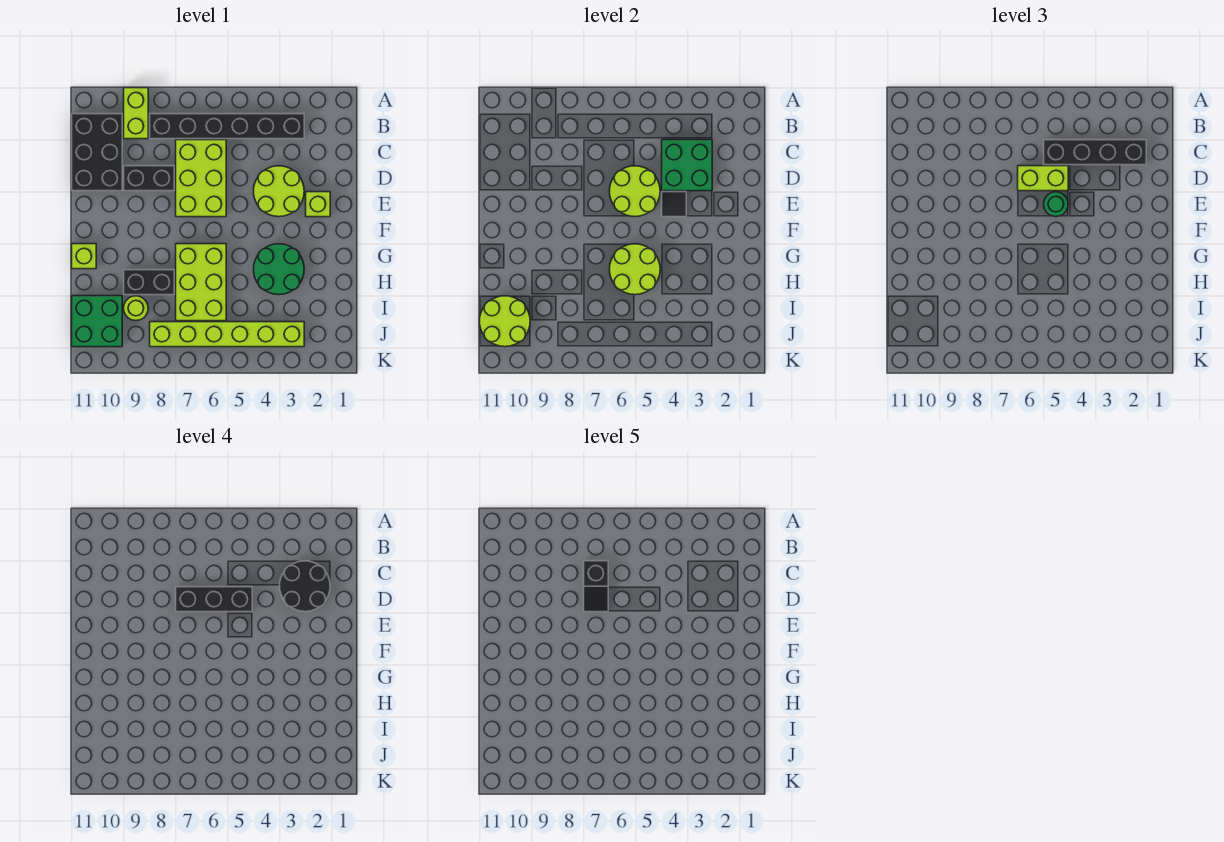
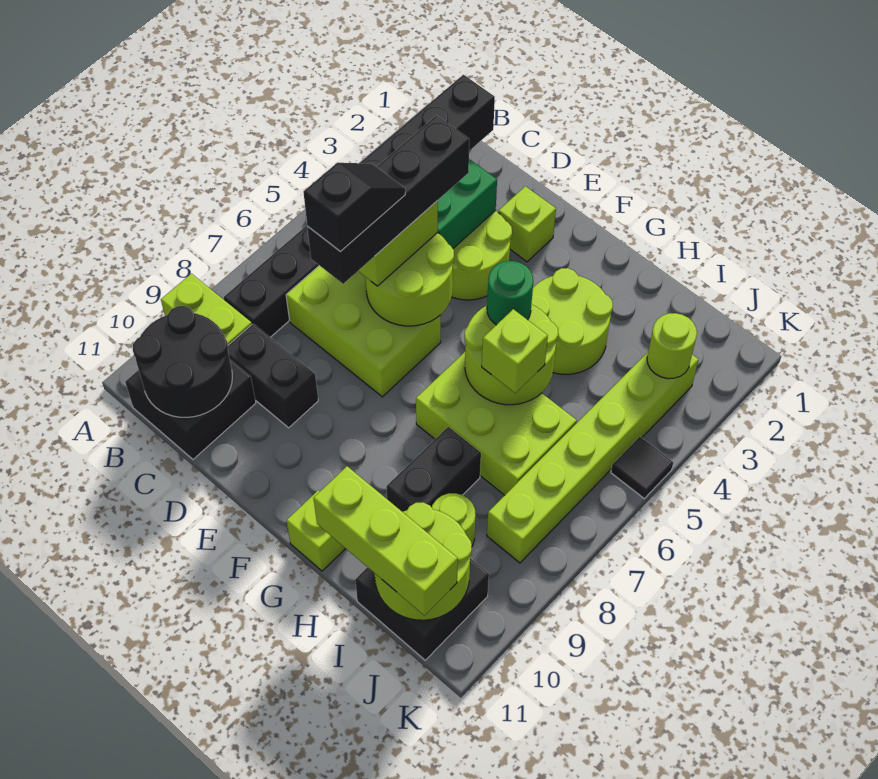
black 2x3 brick [72,114,122,191] -> black 2x2 brick [125,360,256,459]
black 2x2 round brick [280,561,330,612] -> black 2x2 round brick moved to [133,306,232,417]
black 1x2 slope [584,561,608,612] -> black 1x2 slope turned to [303,163,405,252]
black 1x3 brick [176,587,252,612] -> black 1x4 brick [307,115,469,284]
black 1x2 brick [124,166,174,191] -> black 1x2 brick turned to [228,324,318,428]
black 1x1 tile [662,192,686,217] -> black 1x1 tile moved to [611,437,673,498]
green 1x1 round brick [1044,192,1068,217] -> green 1x1 round brick moved to [487,261,533,325]
green 2x2 round brick [254,244,304,295] -> lime 2x2 round brick [532,268,613,374]
none -> lime 1x1 brick [482,309,548,393]
none -> lime 1x3 brick [313,466,458,615]
green 2x2 brick [72,296,122,347] -> black 2x2 brick [355,558,489,660]
none -> lime 1x1 round brick [647,313,697,379]

